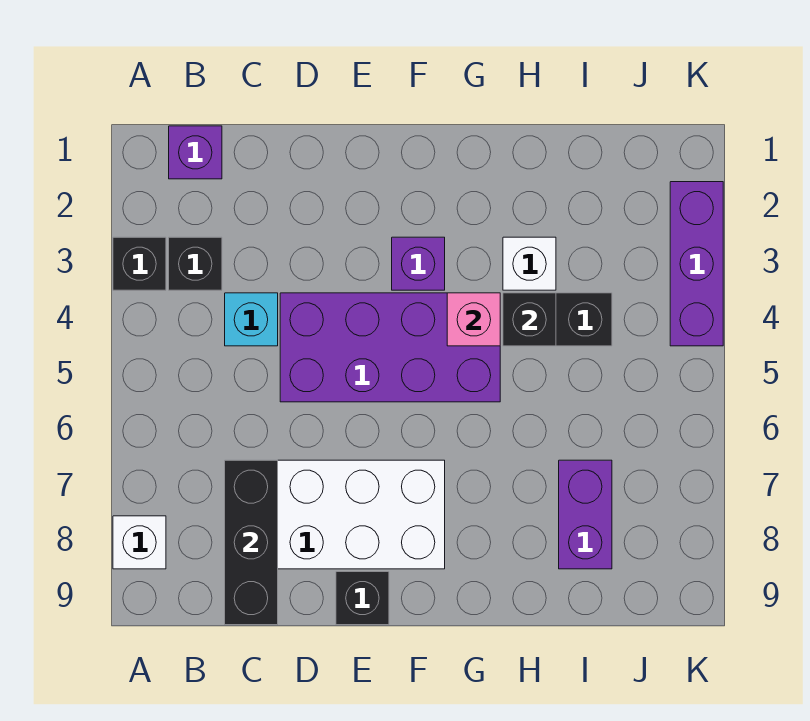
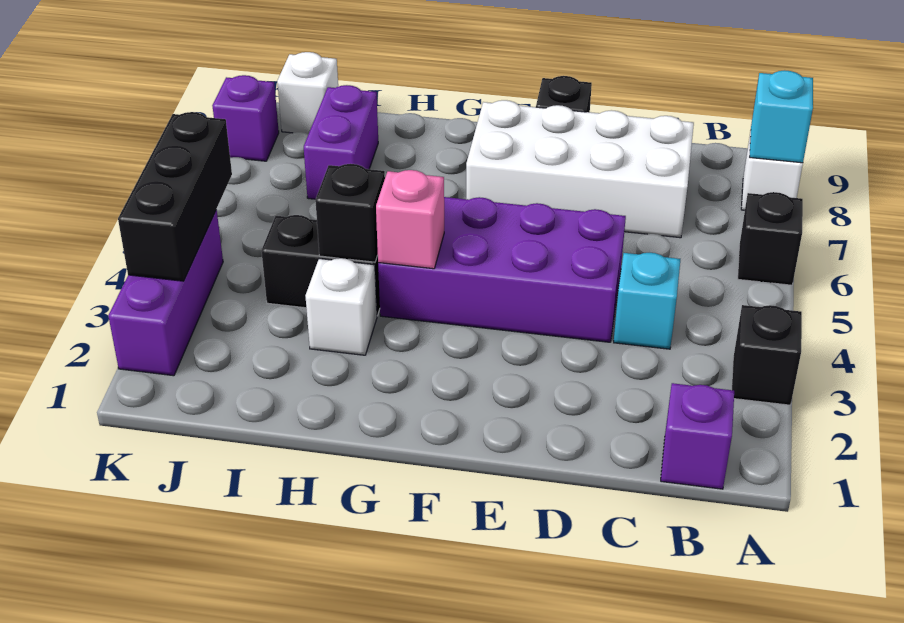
none -> cyan 1x1 brick [749,70,813,163]
black 1x1 brick [169,237,222,290] -> black 1x1 brick moved to [738,192,803,285]
black 1x3 brick [225,460,278,625] -> black 1x3 brick moved to [118,112,232,281]
purple 1x1 brick [392,237,445,290] -> purple 1x1 brick moved to [212,75,279,161]
none -> white 1x1 brick [277,52,338,134]

